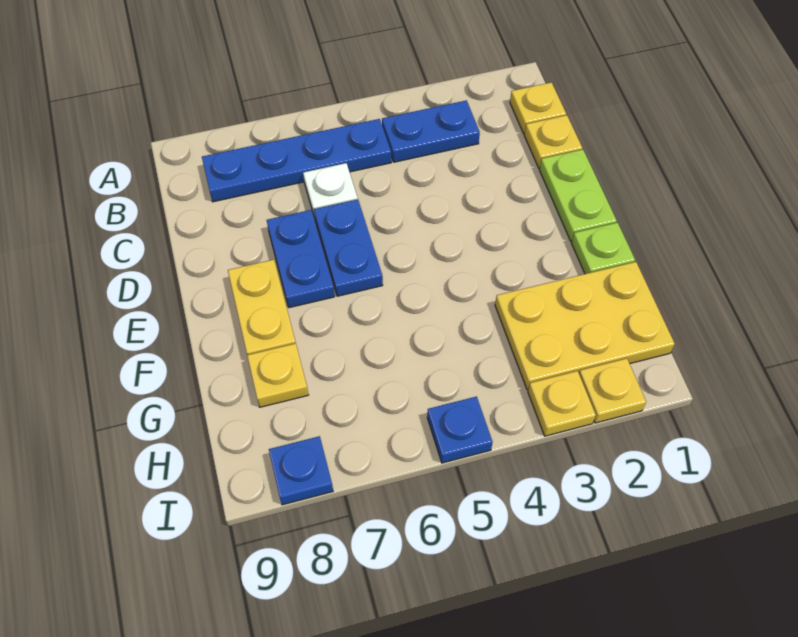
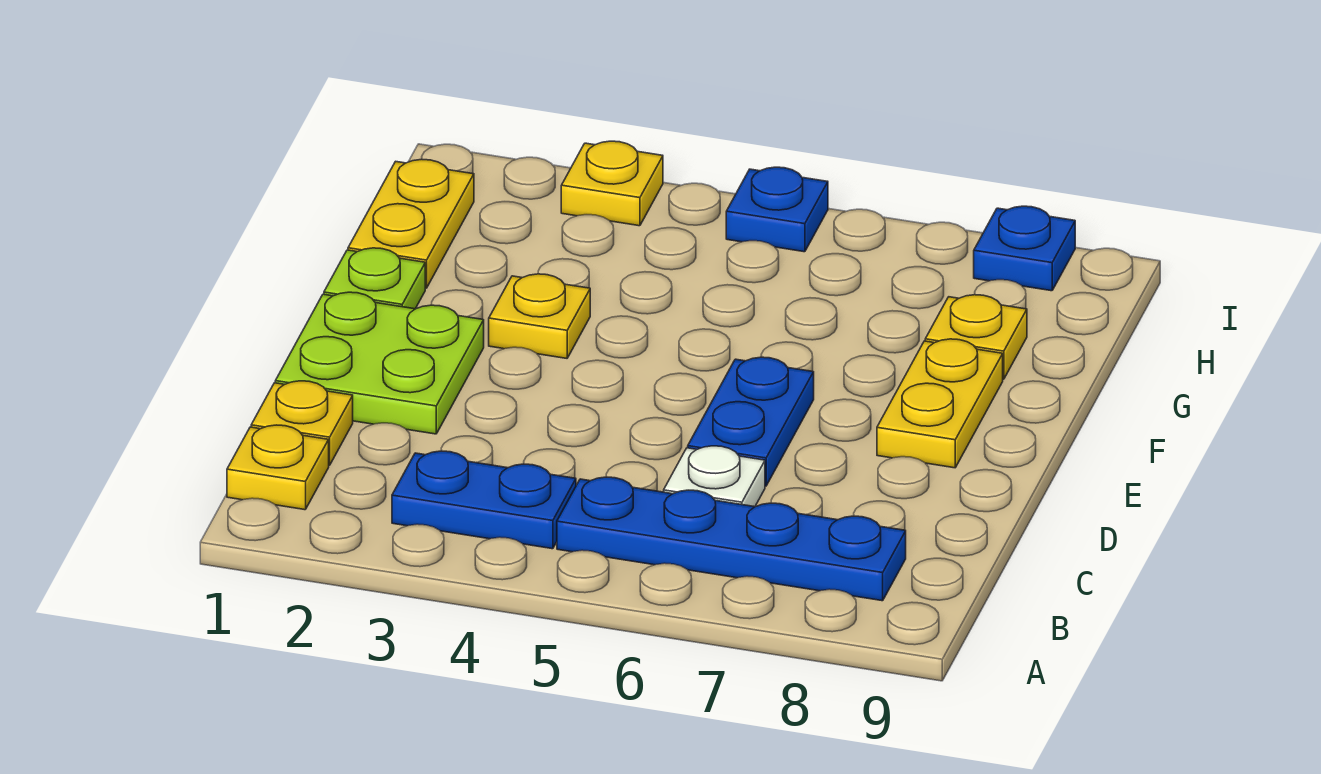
lime 1x2 plate [539,150,617,241] -> lime 2x2 plate [275,292,484,434]
blue 1x2 plate [267,210,335,308] -> none
yellow 2x3 plate [495,262,675,390] -> yellow 1x2 plate [348,159,474,288]
yellow 1x1 plate [579,358,646,423] -> yellow 1x1 plate moved to [489,274,590,358]

